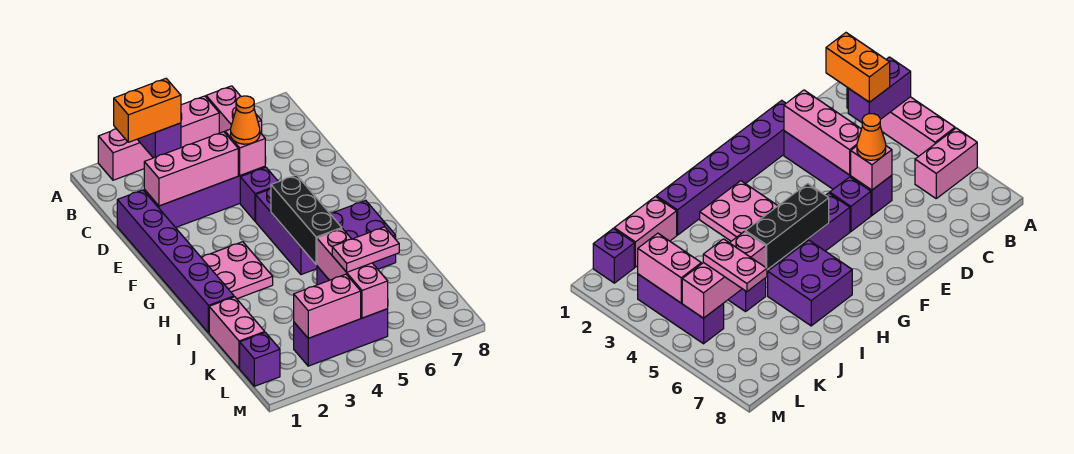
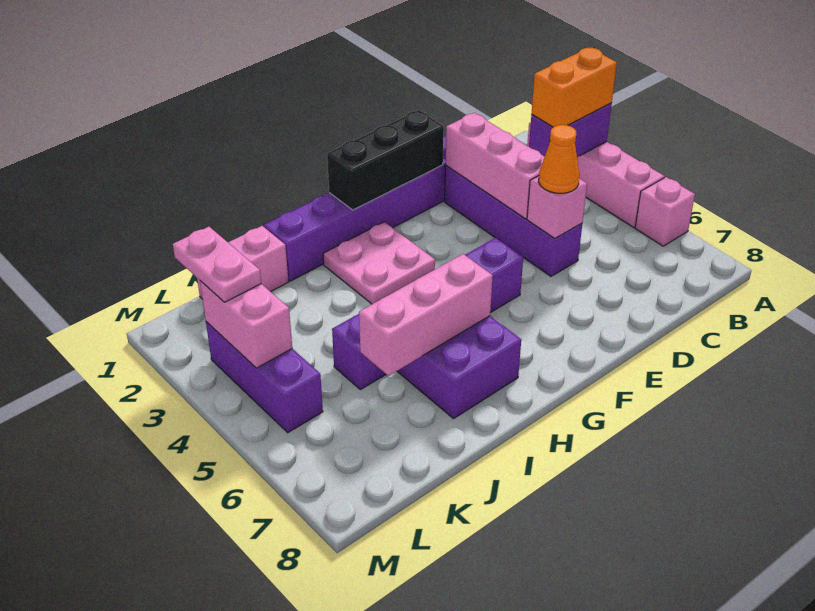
pink 1x2 brick [206,86,262,134] -> pink 1x1 brick [635,177,695,246]
orange 1x2 brick [114,79,181,142] -> orange 1x2 brick turned to [531,48,617,127]
purple 1x1 brick [240,167,278,221] -> none
black 1x3 brick [271,175,342,265] -> black 1x3 brick moved to [327,110,444,210]
pink 1x3 brick [317,228,388,318] -> pink 1x3 brick moved to [359,254,493,376]
pink 1x2 plate [332,227,399,272] -> pink 1x2 plate moved to [173,227,261,302]
purple 1x1 brick [240,332,280,386] -> none

